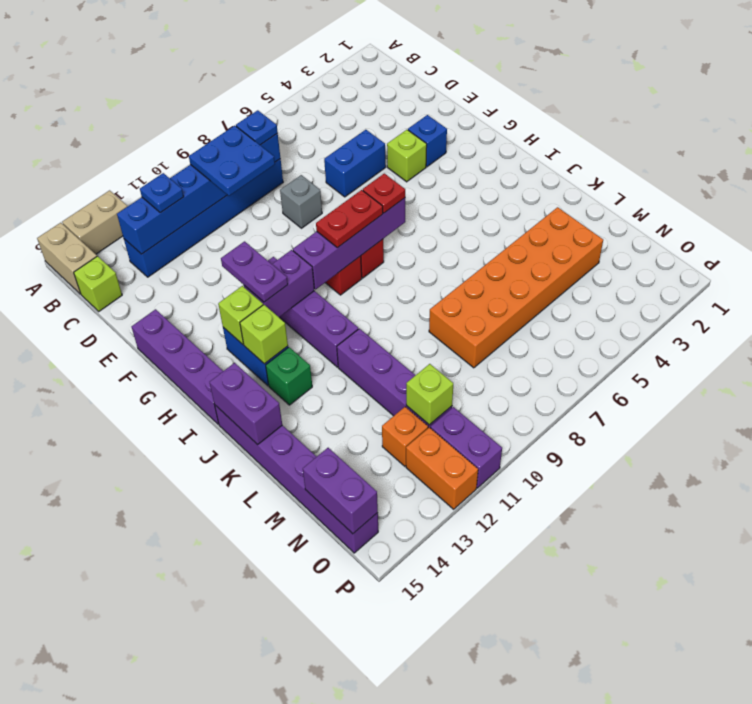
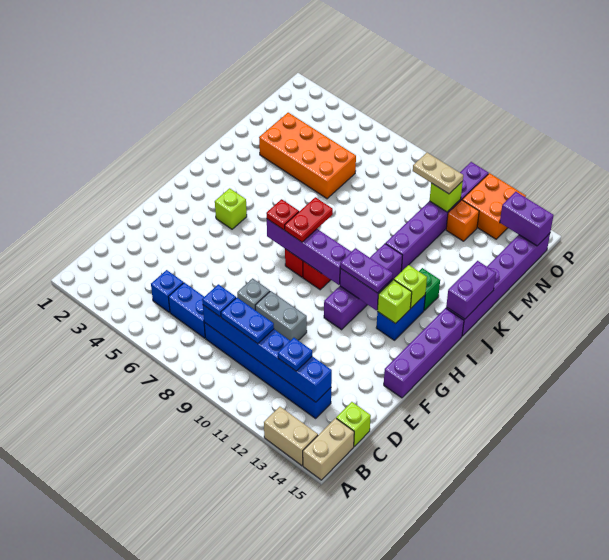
blue 2x2 plate [189,126,275,196] -> blue 1x2 plate [221,298,274,344]
blue 1x2 brick [324,130,386,197] -> blue 1x2 brick moved to [169,283,205,338]
none -> grey 1x2 brick [255,291,307,341]
blue 1x1 brick [408,115,447,167] -> blue 1x1 brick moved to [151,270,183,312]
lime 1x1 brick [387,130,427,182] -> lime 1x1 brick moved to [215,188,247,229]
purple 1x2 plate [221,241,288,302] -> purple 1x2 plate turned to [340,248,393,293]
red 1x2 plate [316,190,383,248] -> red 1x2 plate turned to [285,197,333,242]
orange 2x6 brick [429,207,603,368] -> orange 2x4 brick [259,113,356,199]
none -> tan 1x2 plate [413,153,463,194]
purple 1x2 brick [303,448,378,534] -> purple 1x2 brick turned to [500,192,554,246]
orange 1x2 brick [406,427,478,509] -> orange 2x2 brick [462,173,526,239]

